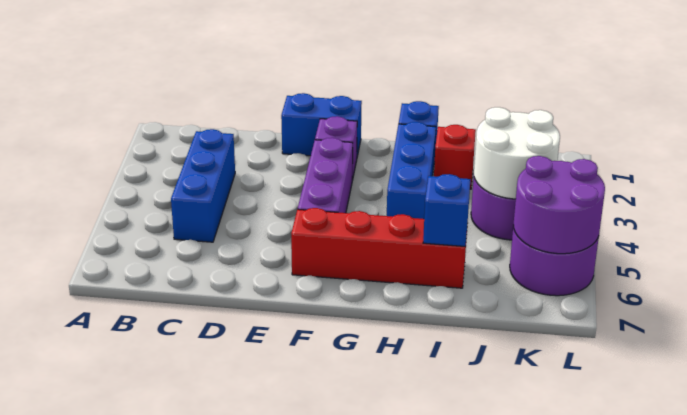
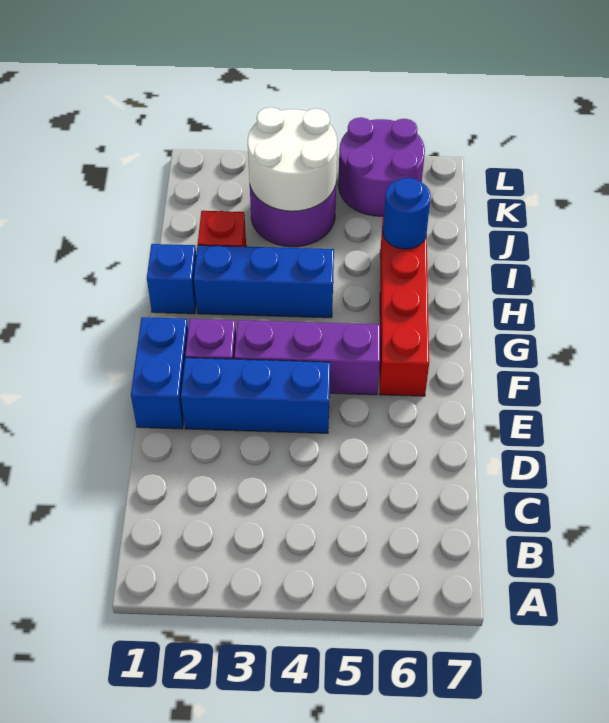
blue 1x3 brick [171,129,235,242] -> blue 1x3 brick moved to [181,358,330,433]
blue 1x1 brick [423,174,471,246] -> blue 1x1 round brick [383,178,431,249]
purple 2x2 round brick [513,156,605,254] -> none

